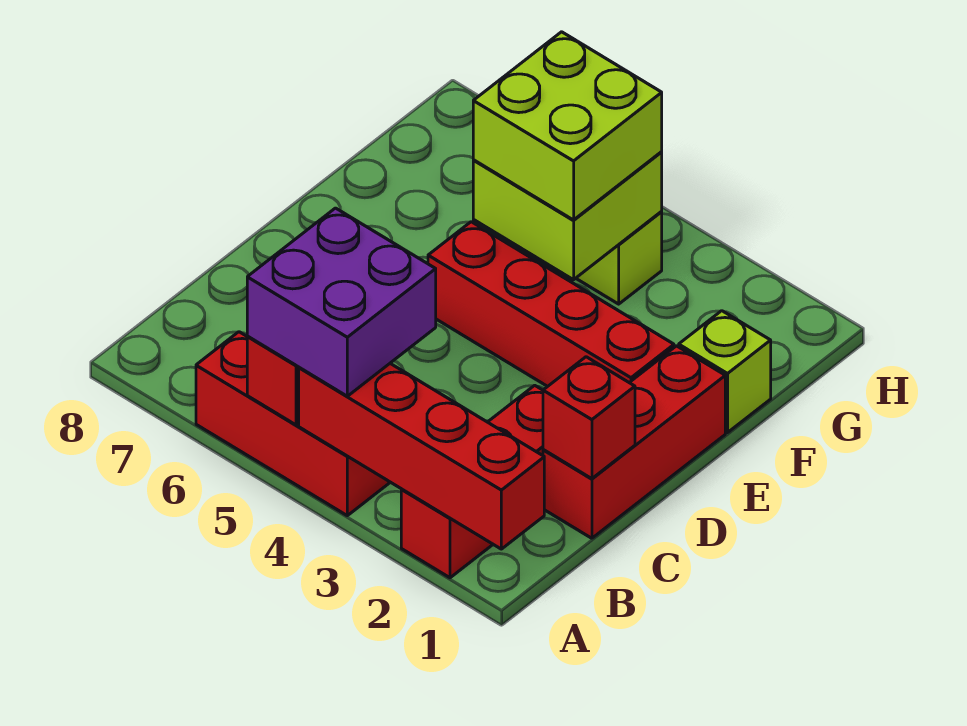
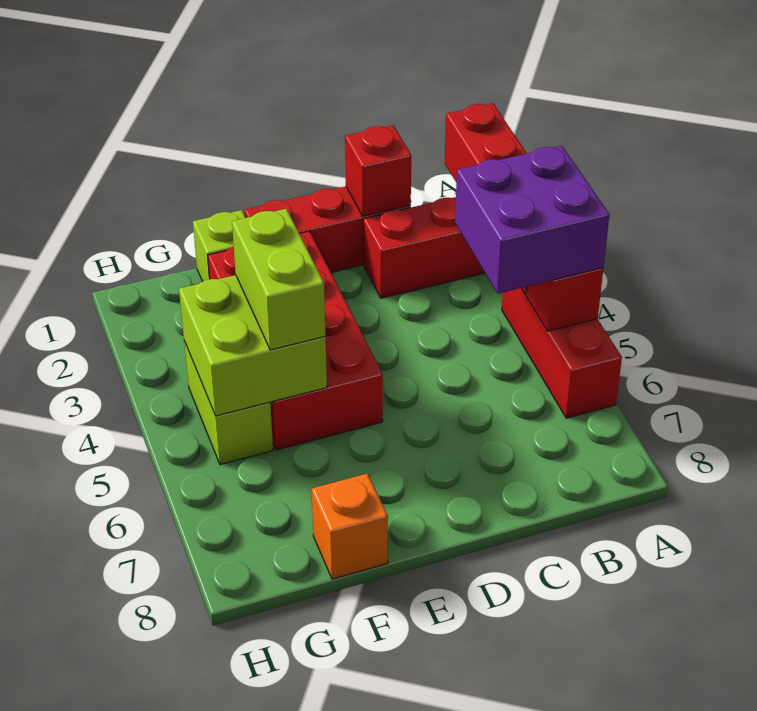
red 1x4 brick [428,222,674,386] -> red 2x4 brick [208,231,383,450]
lime 2x2 brick [473,32,662,220] -> lime 1x2 brick [232,209,326,350]
none -> orange 1x1 brick [312,474,388,579]

